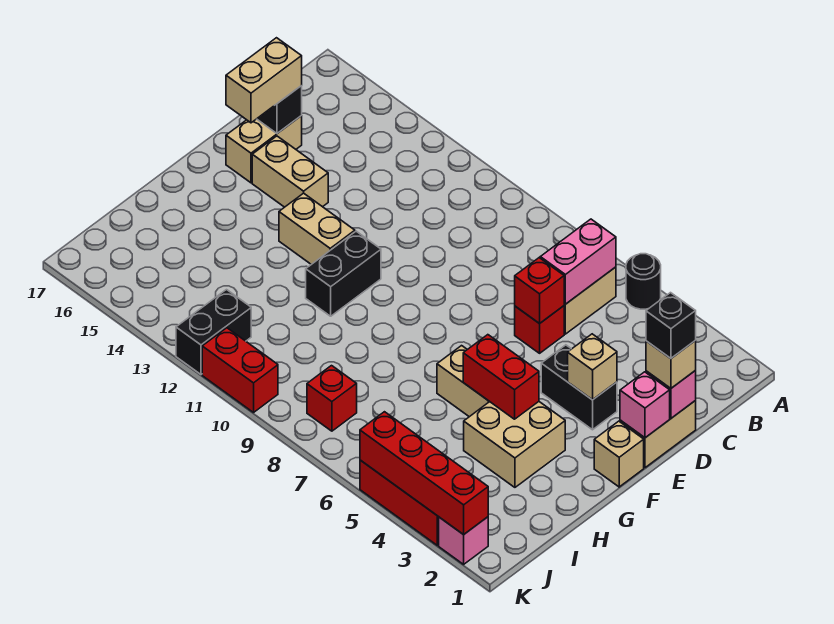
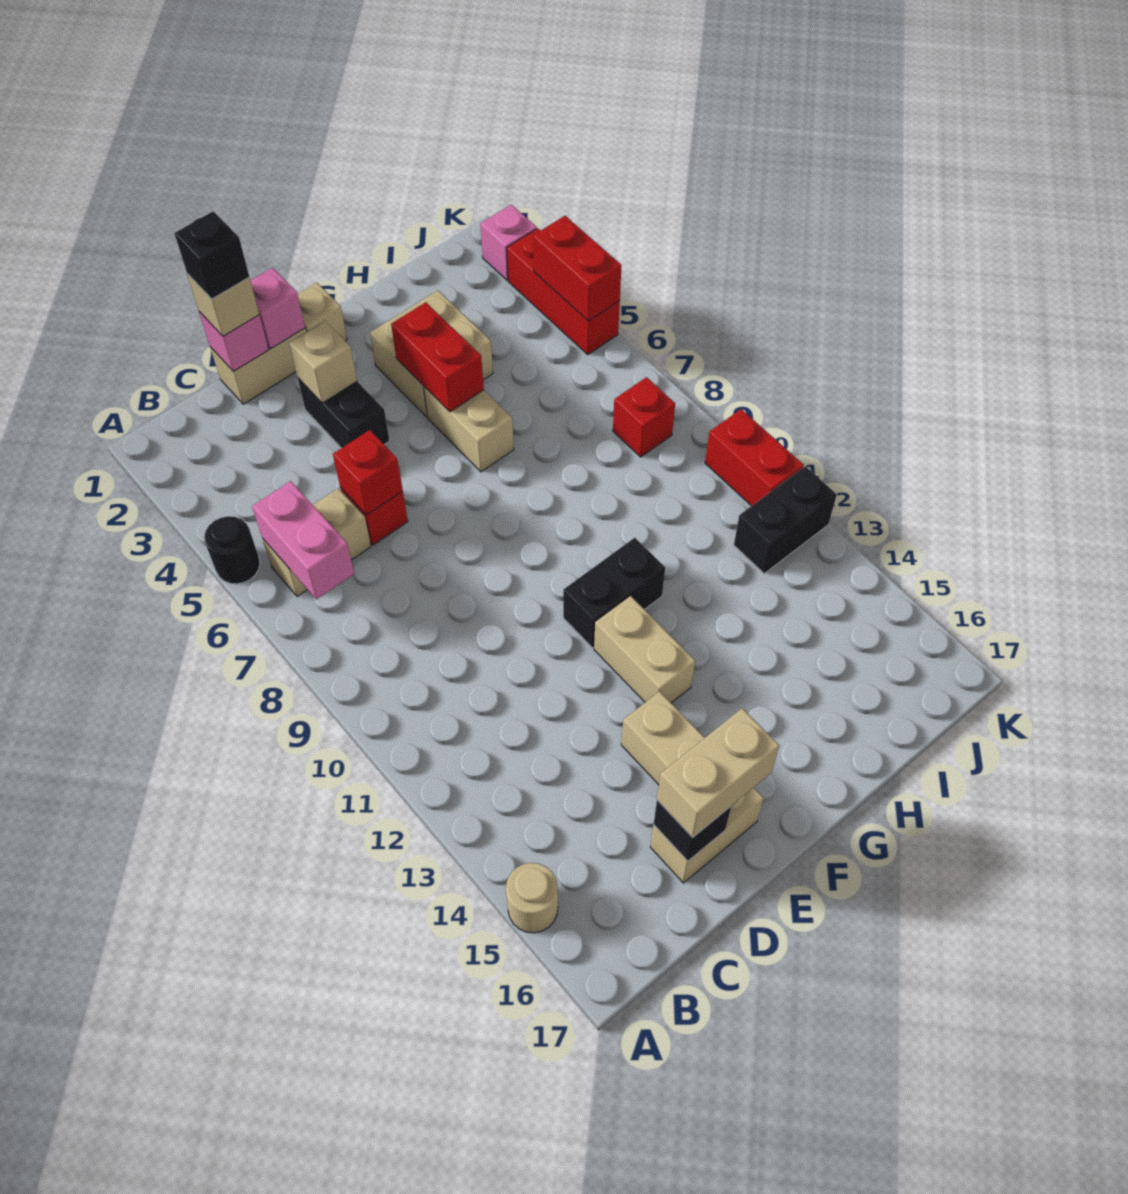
none -> tan 1x1 round brick [506,863,558,933]
pink 1x2 brick [540,219,616,304] -> pink 1x2 brick turned to [252,481,354,599]
red 1x4 brick [360,412,488,535] -> red 1x2 brick [533,216,621,321]

